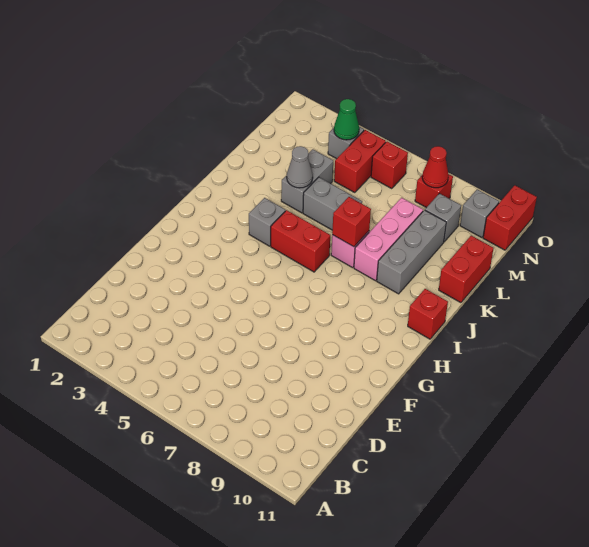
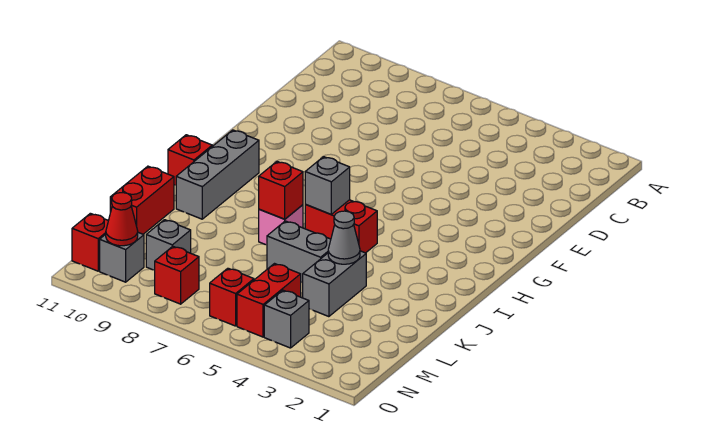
grey 1x1 brick [249,198,285,246] -> grey 1x1 brick moved to [305,157,350,214]
pink 1x3 brick [354,198,423,281] -> none
grey 1x3 brick [377,210,446,294] -> grey 1x3 brick moved to [176,130,259,219]
green 1x1 cone [334,99,359,140] -> none
red 1x1 cone [422,146,449,188] -> red 1x1 cone moved to [106,193,138,246]
red 1x2 brick [483,185,537,250] -> red 1x1 brick [72,213,108,271]

